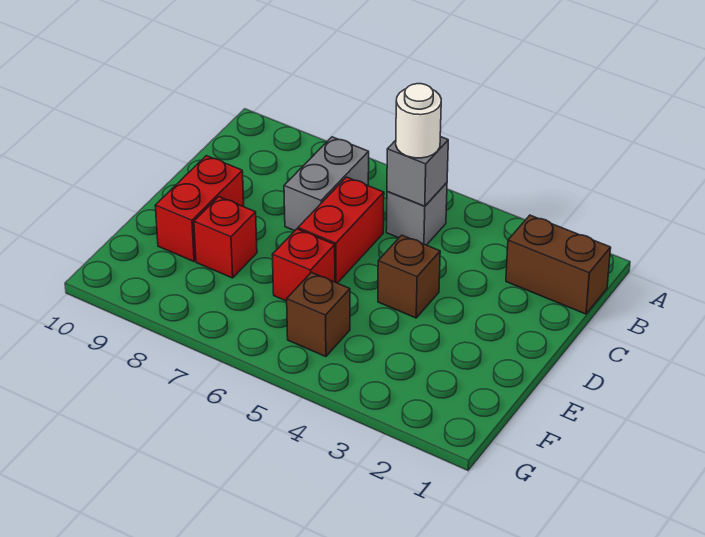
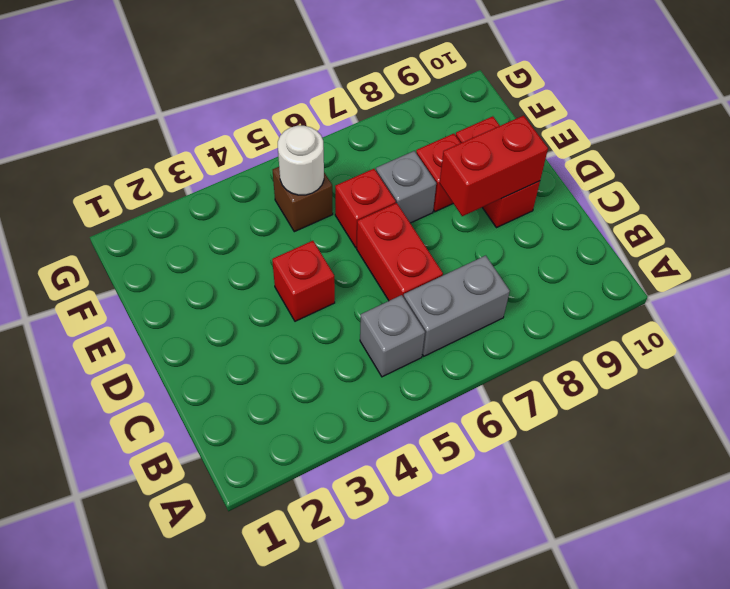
brown 1x2 brick [506,215,611,314] -> none
grey 1x1 brick [387,137,448,206] -> grey 1x1 brick moved to [376,151,436,223]
white 1x1 round brick [396,84,441,158] -> white 1x1 round brick moved to [278,126,324,195]
grey 1x2 brick [284,137,369,231] -> grey 1x2 brick turned to [404,256,510,356]
brown 1x1 brick [378,235,440,318] -> red 1x1 brick [272,241,335,321]
none -> red 1x2 brick [440,115,548,216]

